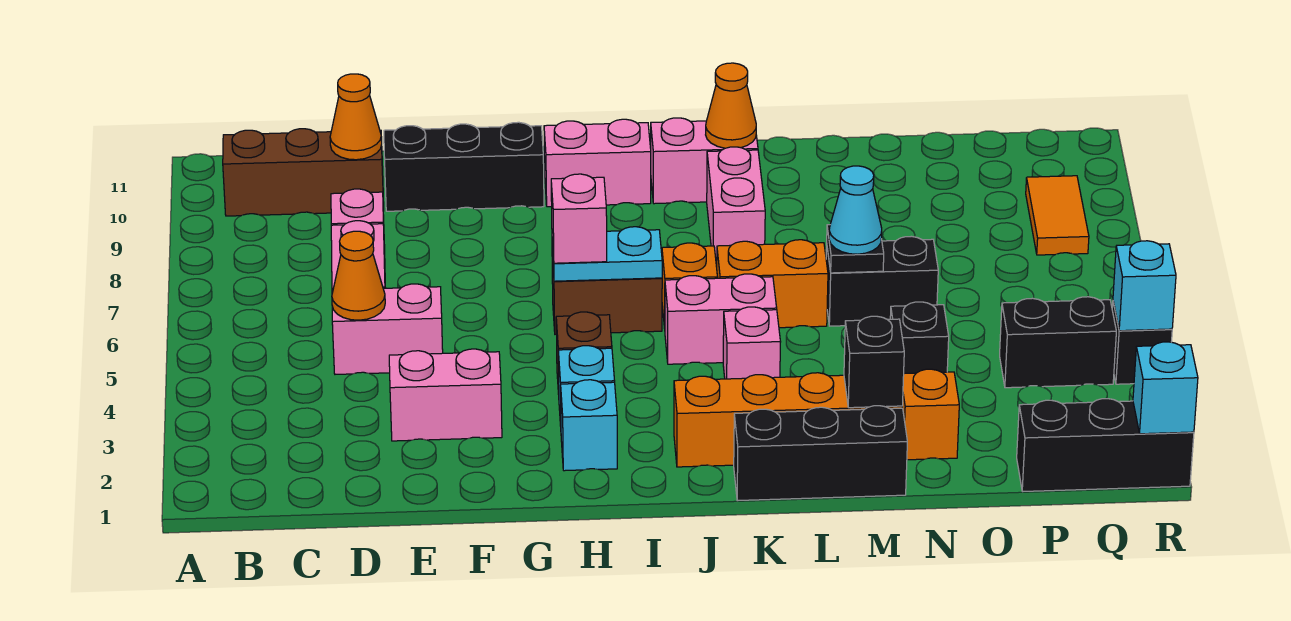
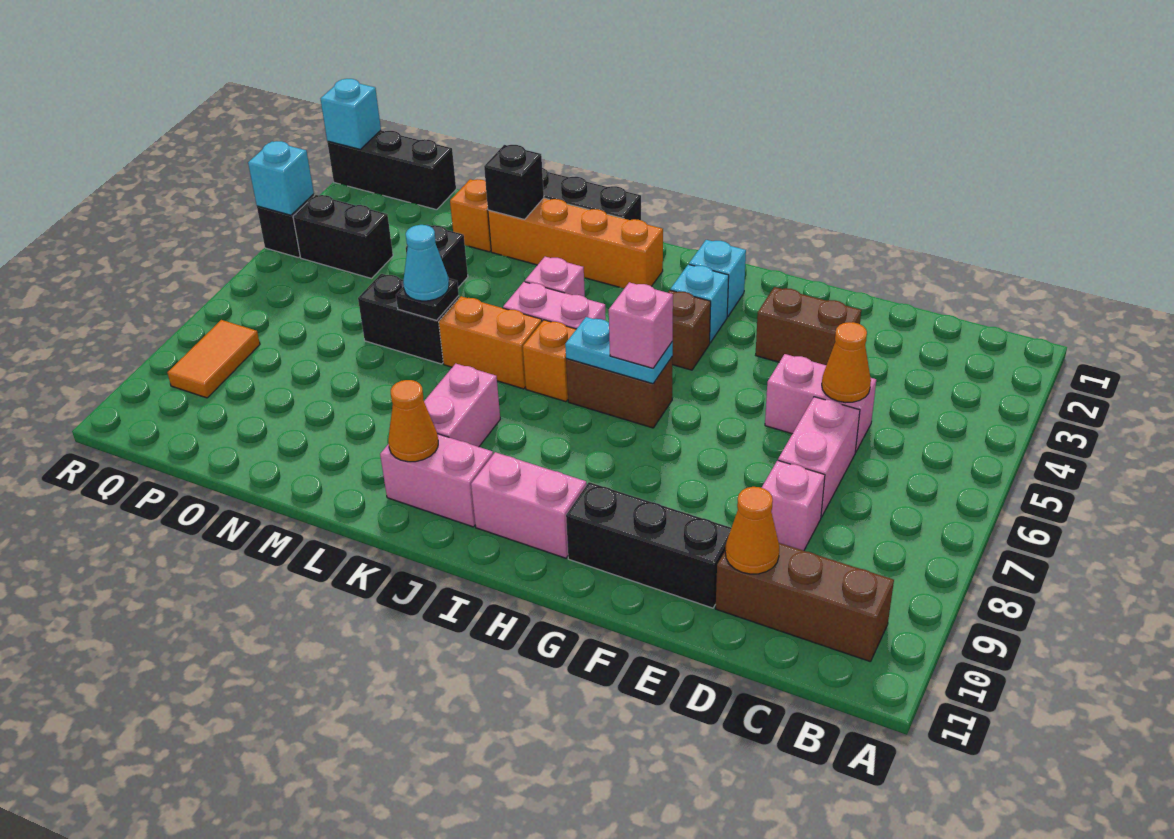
pink 1x2 brick [389,349,502,441] -> brown 1x2 brick [756,287,861,365]

